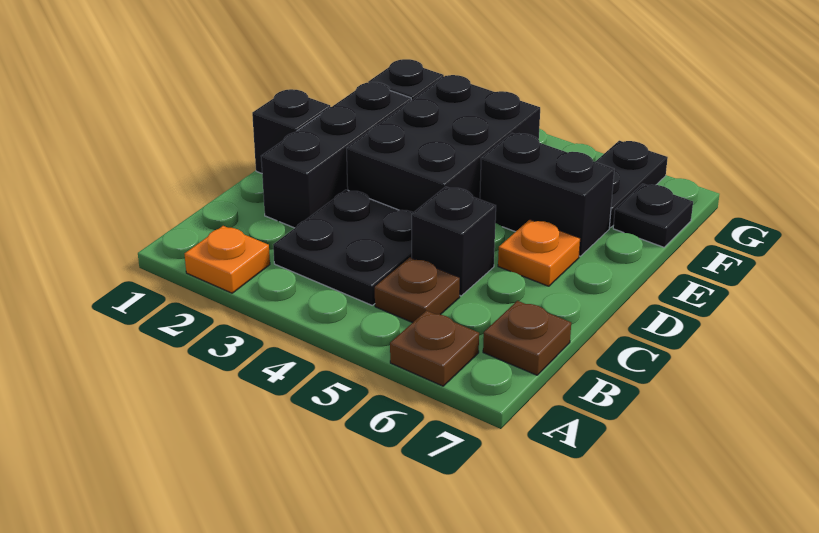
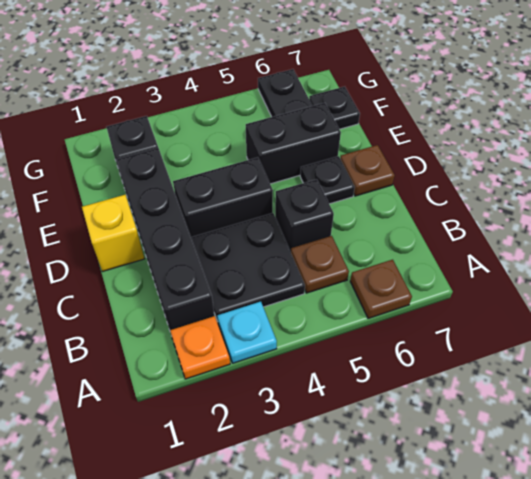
none -> cyan 1x1 plate [217,302,277,363]
brown 1x1 plate [483,301,571,375] -> brown 1x1 plate moved to [340,145,395,196]
black 1x3 brick [261,82,411,228] -> black 1x4 brick [117,148,214,333]
black 1x1 brick [252,89,330,173] -> yellow 1x1 brick [82,195,144,271]
black 2x3 brick [347,75,540,212] -> black 1x2 brick [173,157,273,237]
orange 1x1 plate [498,220,580,286] -> black 1x1 plate [300,156,355,204]

